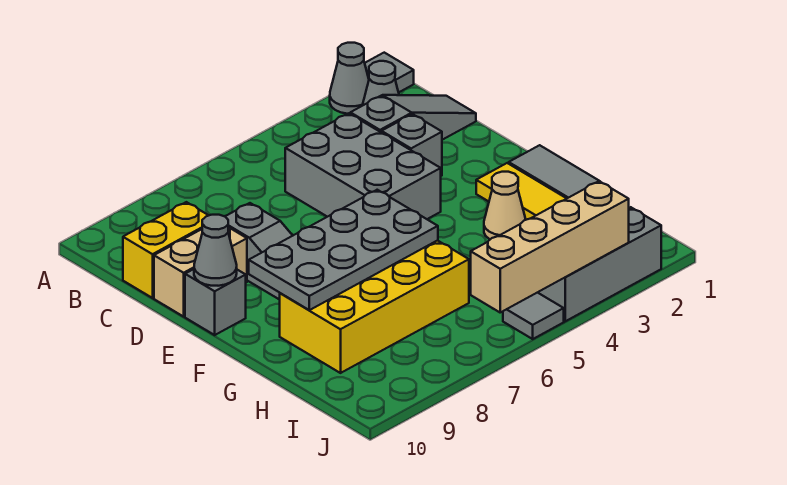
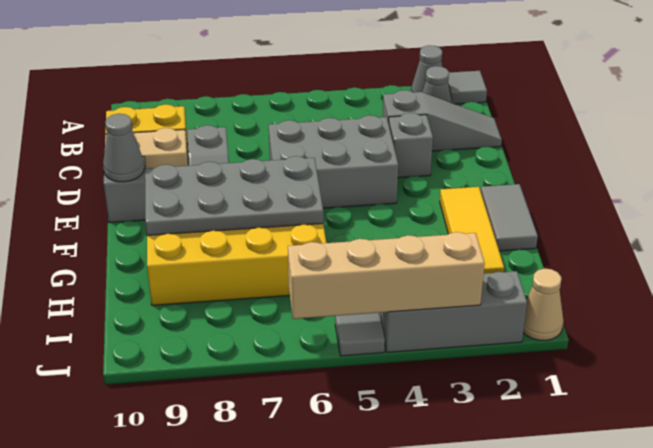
grey 2x3 brick [285,113,441,219] -> grey 2x3 brick turned to [269,115,398,208]
tan 1x1 cone [484,172,526,239] -> tan 1x1 cone moved to [523,268,564,340]

